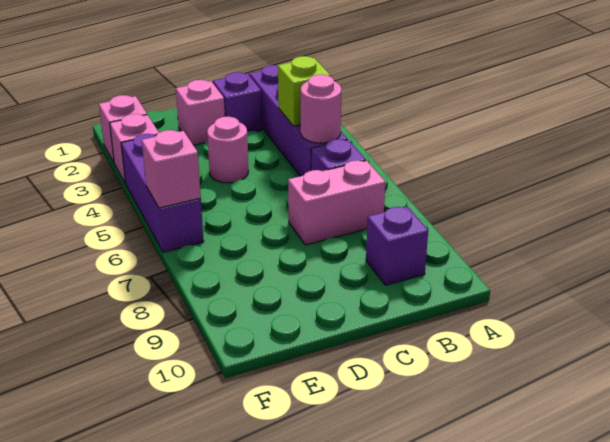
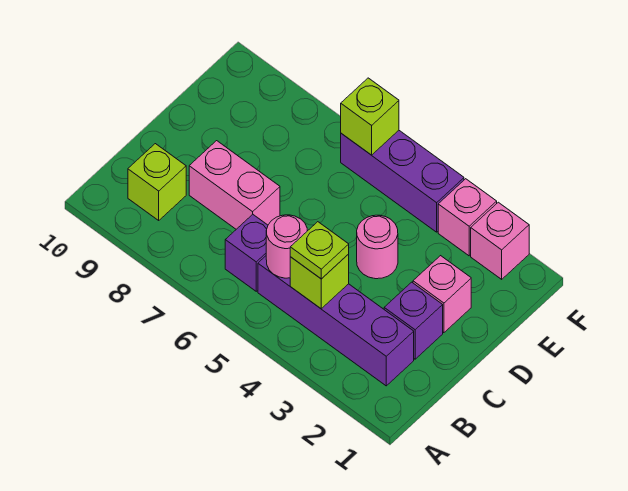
none -> lime 1x1 plate [290,222,349,279]
pink 1x2 brick [288,160,385,245] -> pink 1x2 brick turned to [189,141,280,229]
purple 1x1 brick [366,206,428,285] -> lime 1x1 brick [128,144,186,220]
pink 1x1 brick [142,130,201,208] -> lime 1x1 brick [341,78,399,155]

